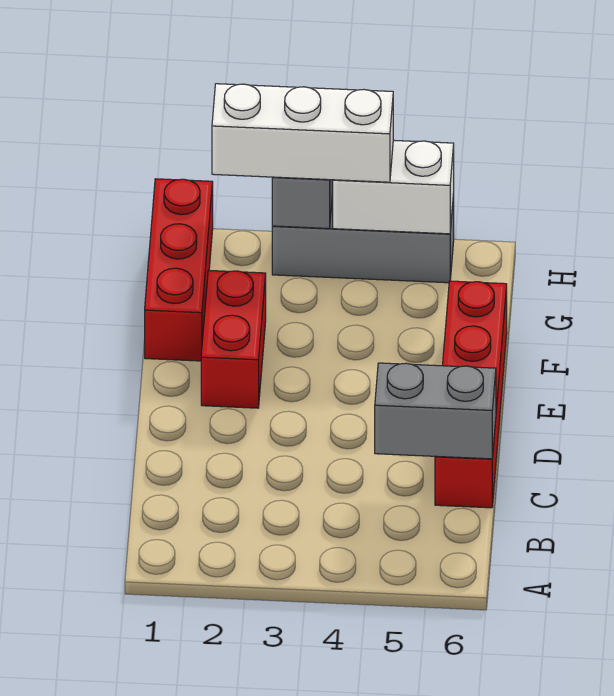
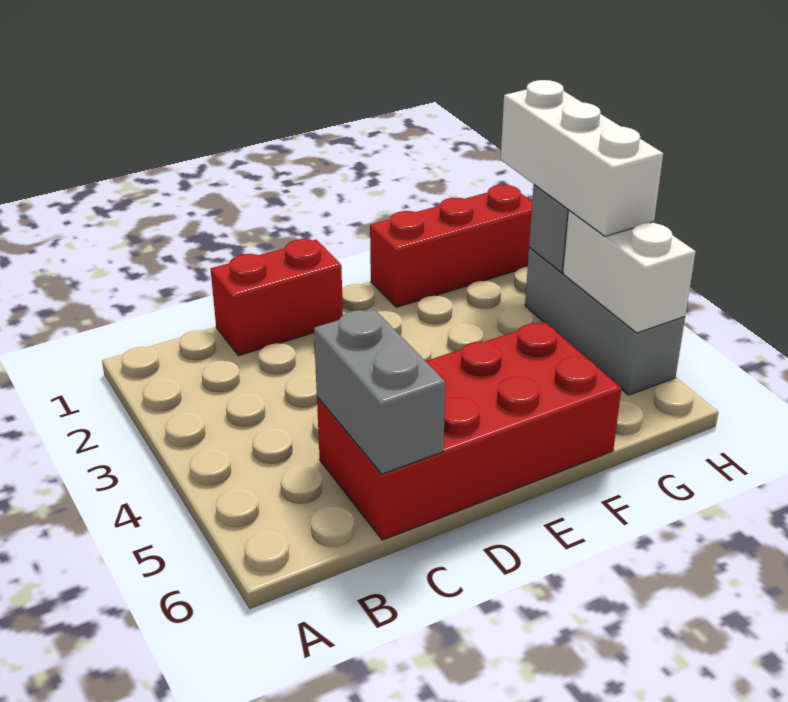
red 1x4 brick [435,281,507,508] -> red 2x4 brick [317,322,621,540]
red 1x2 brick [201,270,266,408] -> red 1x2 brick moved to [211,239,343,356]

